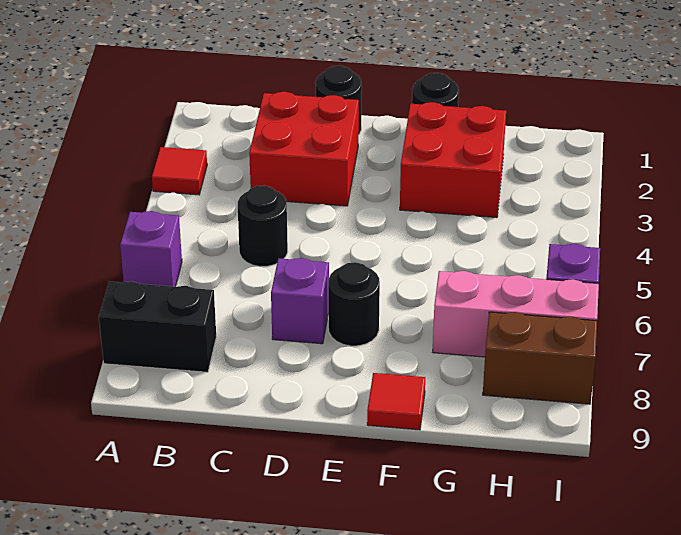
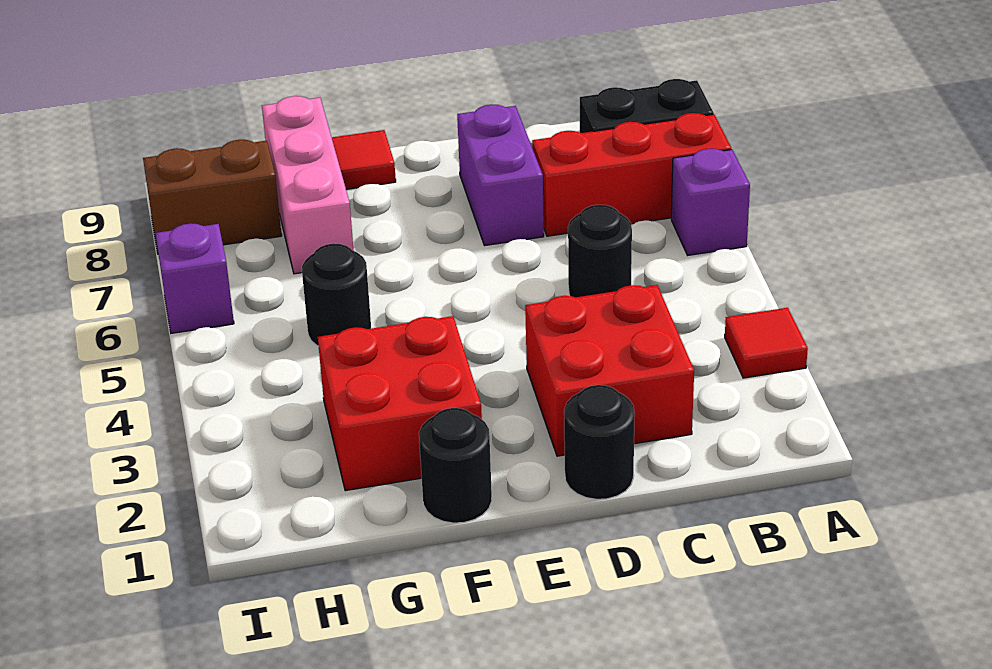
none -> red 1x3 brick [532,113,731,236]
purple 1x1 brick [271,258,329,344] -> purple 1x2 brick [457,104,544,246]
black 1x1 round brick [328,262,380,346] -> black 1x1 round brick moved to [302,243,371,346]
pink 1x3 brick [433,271,599,357] -> pink 1x3 brick turned to [262,96,354,274]

